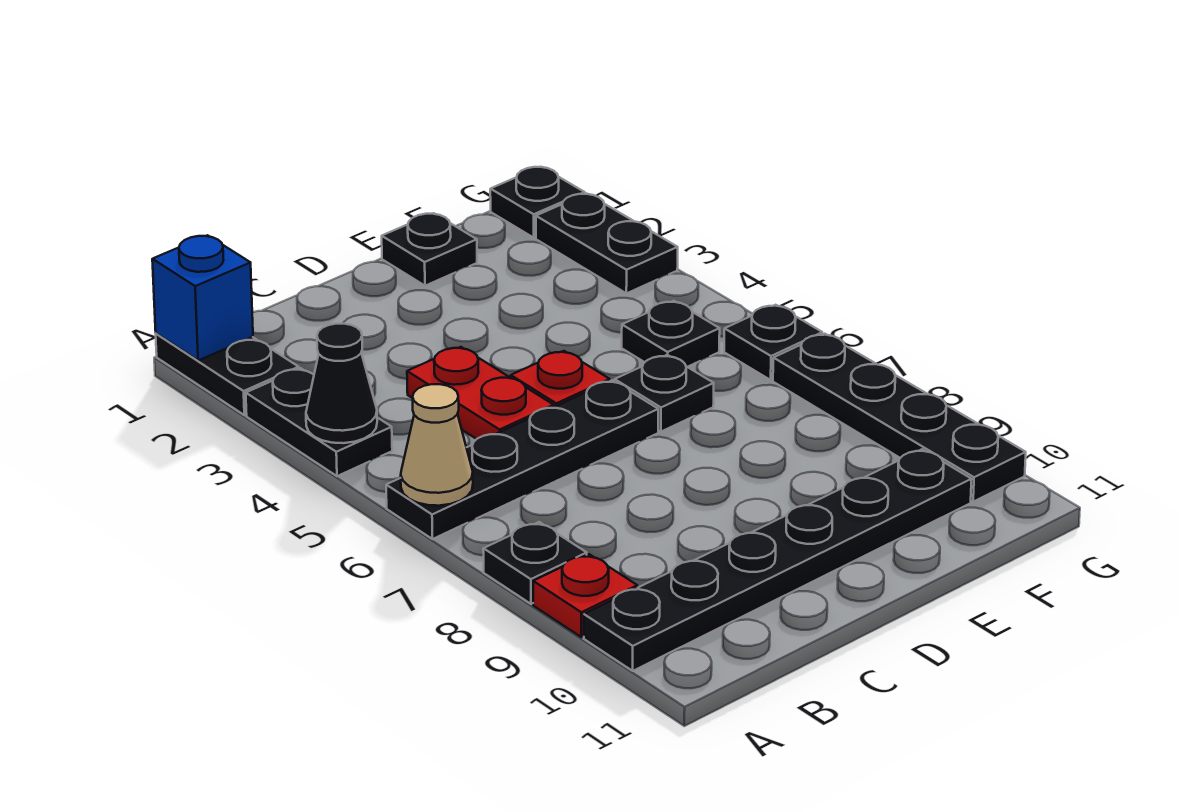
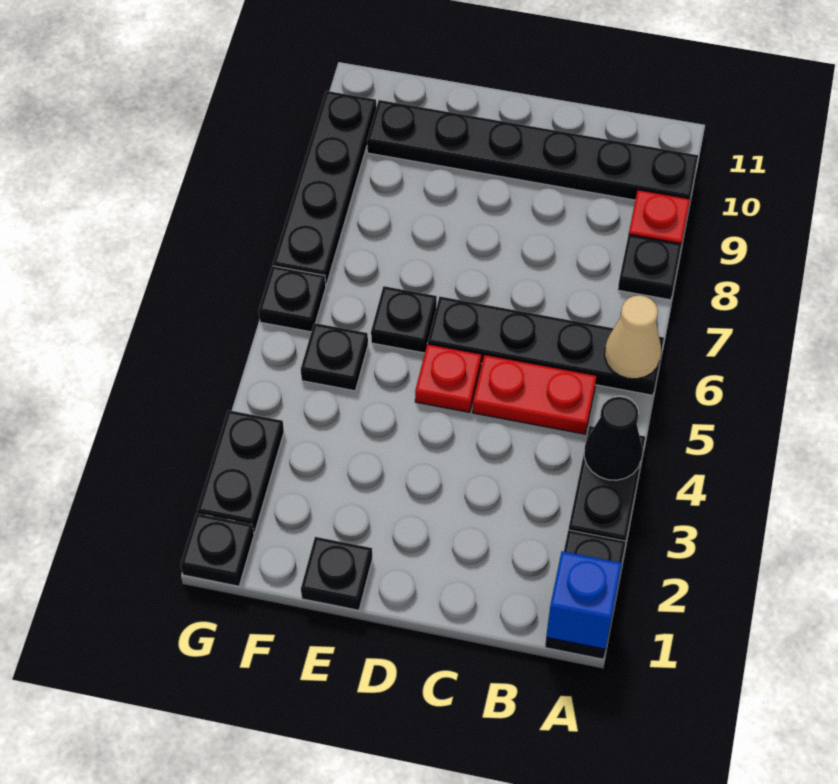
red 1x2 plate [407,347,554,439] -> red 1x2 plate turned to [473,355,597,434]

